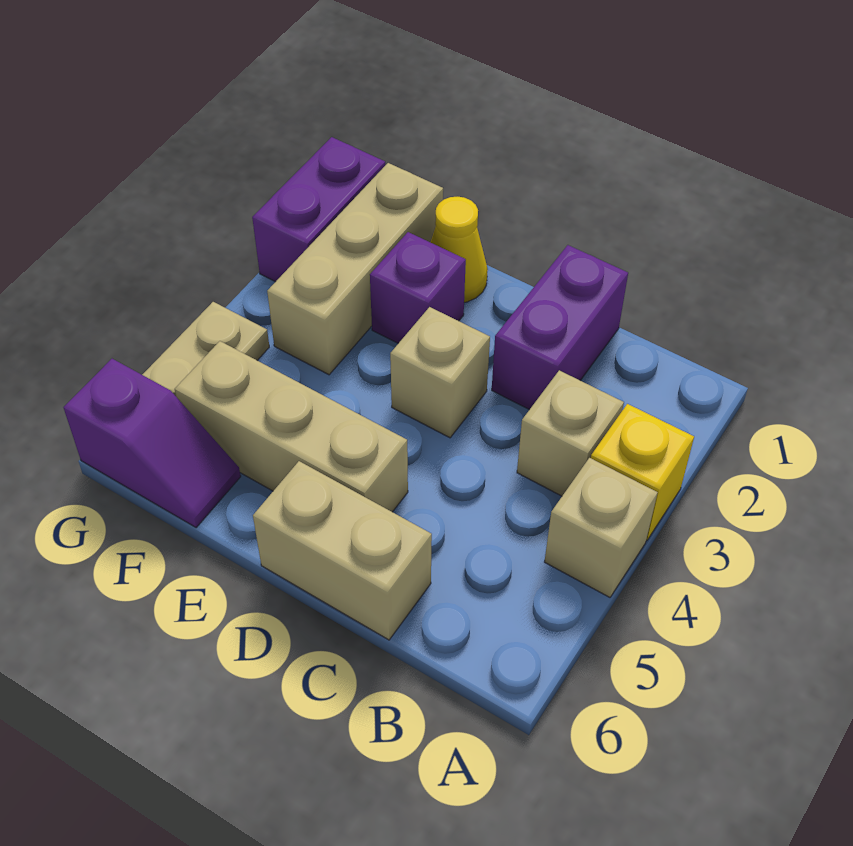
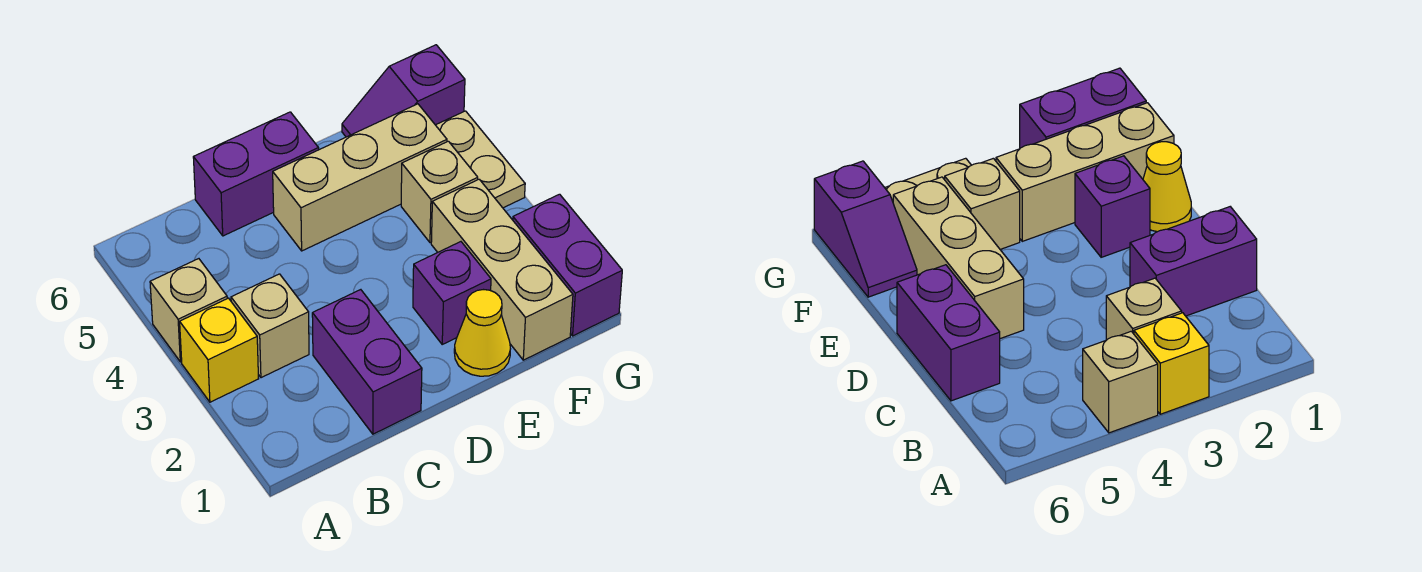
tan 1x2 brick [253,461,432,640] -> purple 1x2 brick [193,112,319,236]
tan 1x1 brick [390,307,490,438] -> tan 1x1 brick moved to [401,141,478,243]

